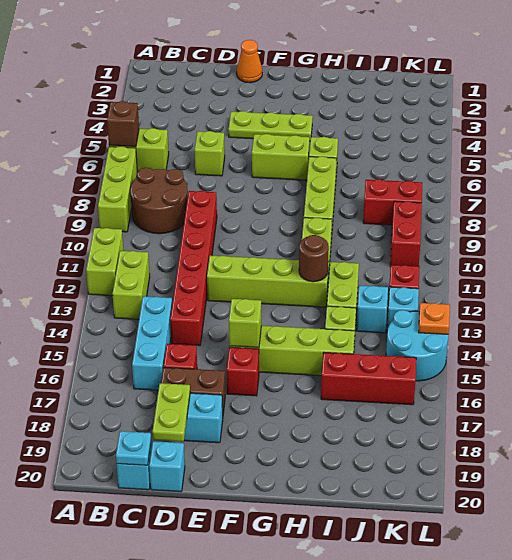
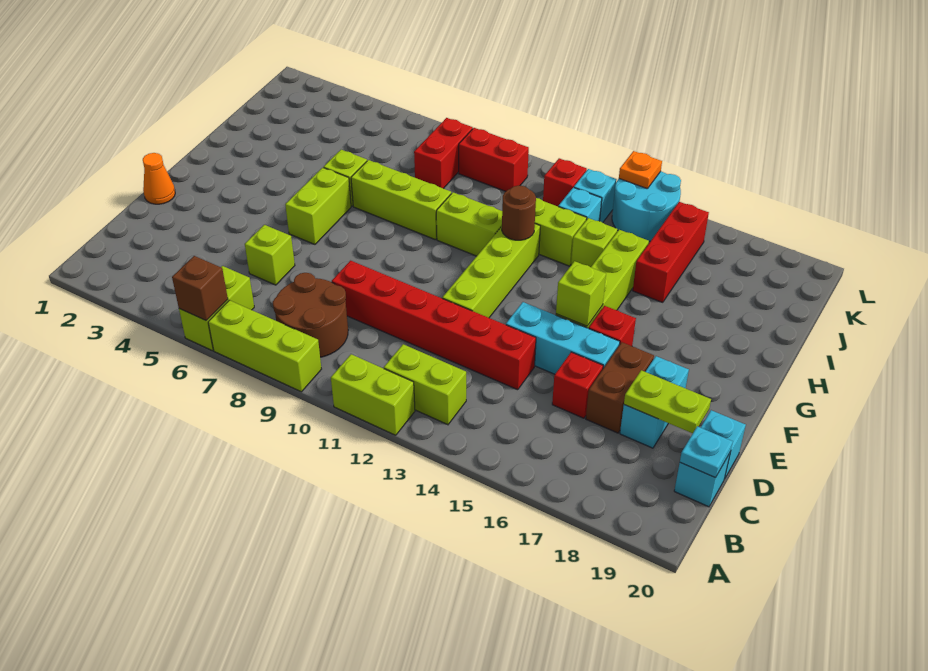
cyan 1x3 brick [132,296,172,390] -> cyan 1x3 brick moved to [506,302,620,374]
lime 1x3 plate [228,111,313,141] -> none

